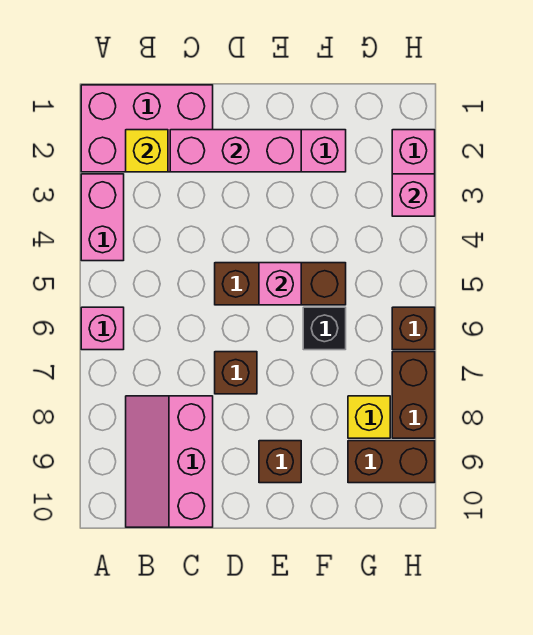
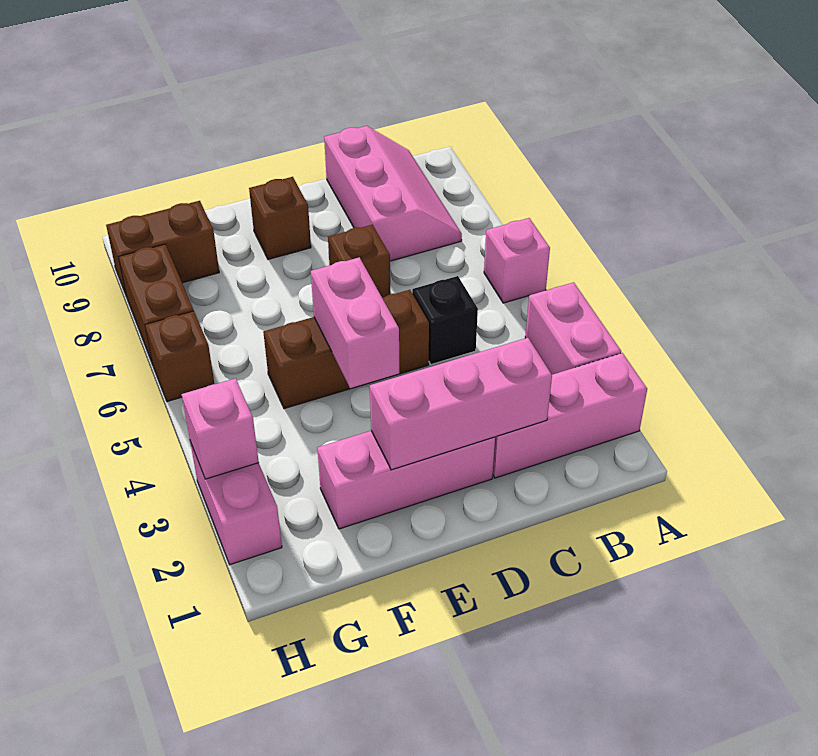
pink 2x3 brick [81,85,213,172] -> pink 1x3 brick [493,353,647,478]
yellow 1x1 brick [126,130,168,172] -> none
pink 1x1 brick [259,263,301,305] -> pink 1x2 brick [311,257,399,389]
black 1x1 brick [303,307,346,350] -> black 1x1 brick moved to [412,276,478,364]
yellow 1x1 brick [348,396,390,438] -> none

